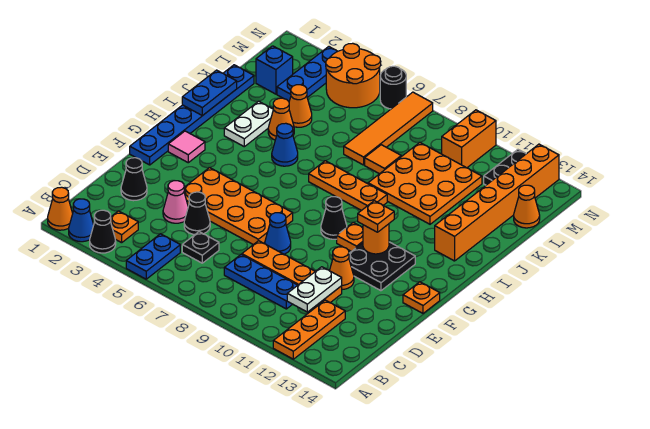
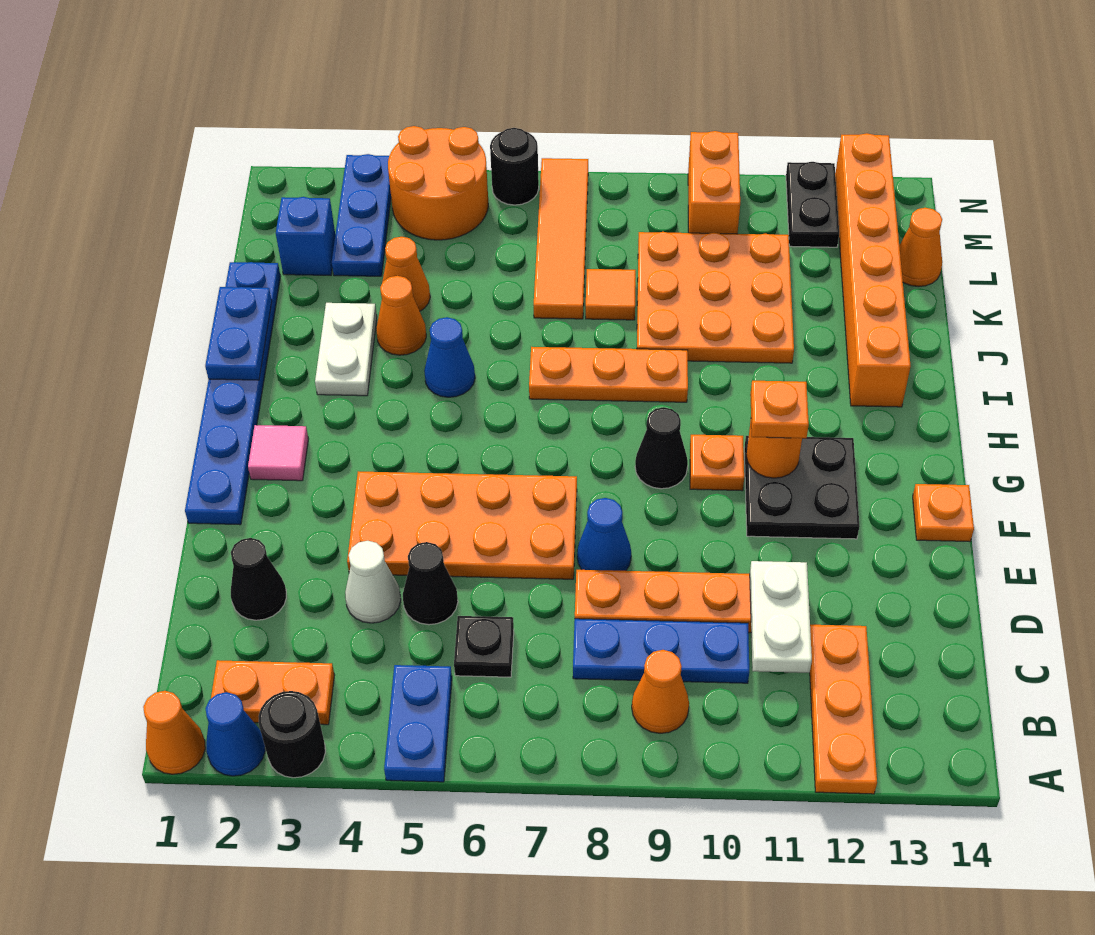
black 1x1 cone [90,210,116,253] -> black 1x1 round brick [258,691,325,778]
orange 1x1 plate [110,211,138,243] -> orange 1x2 plate [211,660,335,725]
pink 1x1 cone [163,181,188,223] -> white 1x1 cone [345,541,401,623]
orange 1x1 cone [330,247,354,290] -> orange 1x1 cone moved to [632,650,689,733]

